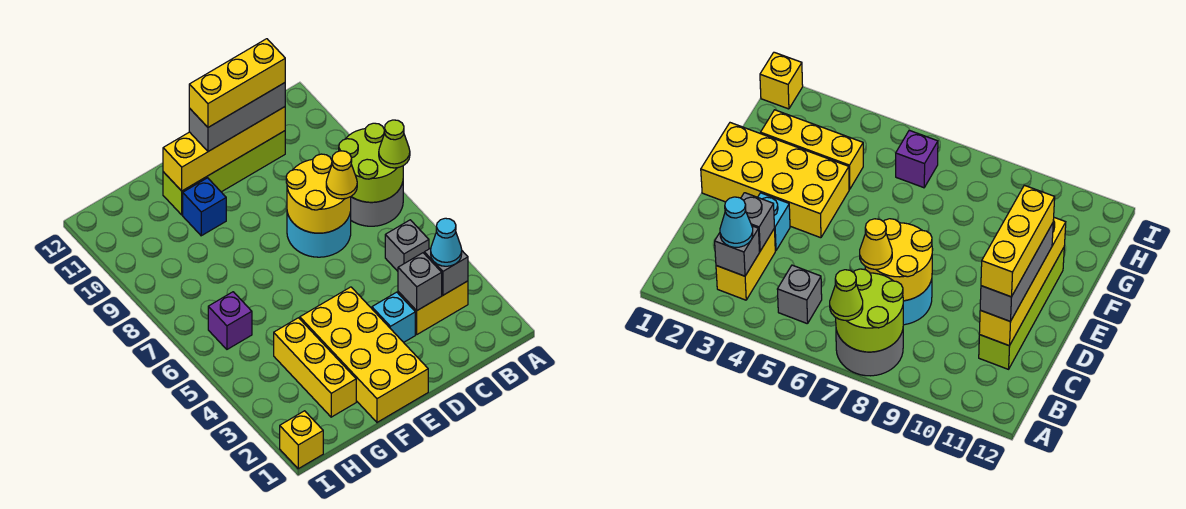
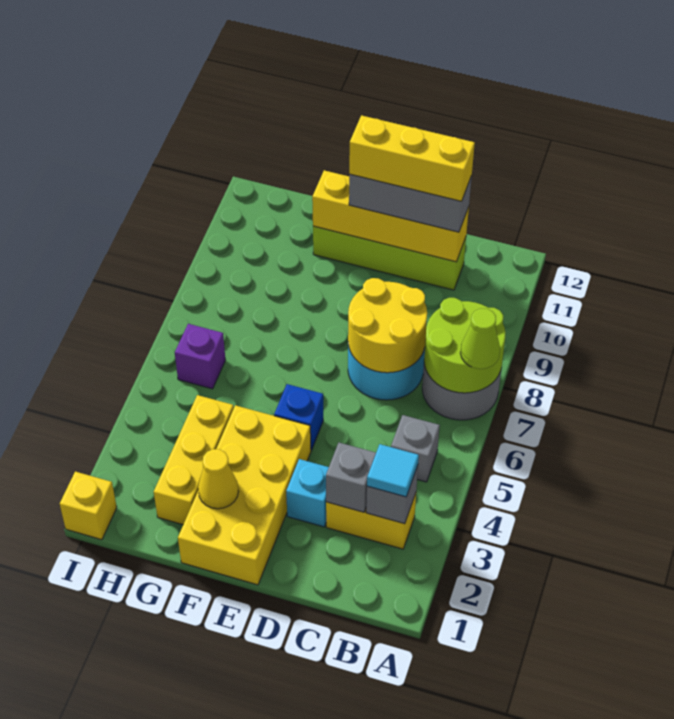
cyan 1x1 cone [431,218,462,266] -> cyan 1x1 tile [367,444,419,497]
yellow 1x1 cone [326,151,357,199] -> yellow 1x1 cone moved to [198,449,239,509]
blue 1x1 brick [183,178,226,236] -> blue 1x1 brick moved to [274,384,323,450]

